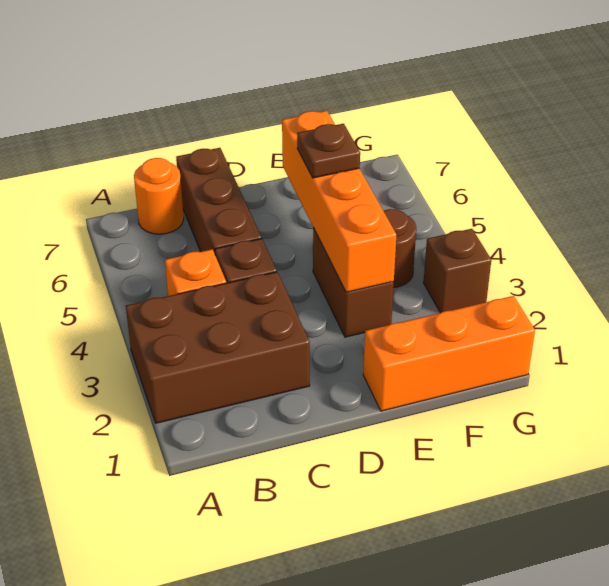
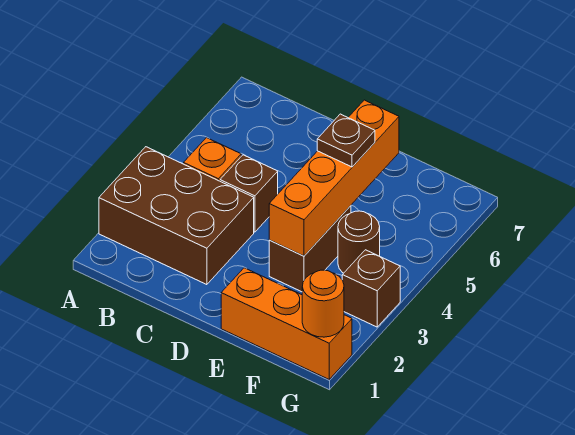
orange 1x1 round brick [134,158,184,234] -> orange 1x1 round brick moved to [302,270,344,337]
brown 1x3 brick [176,148,262,253] -> none

